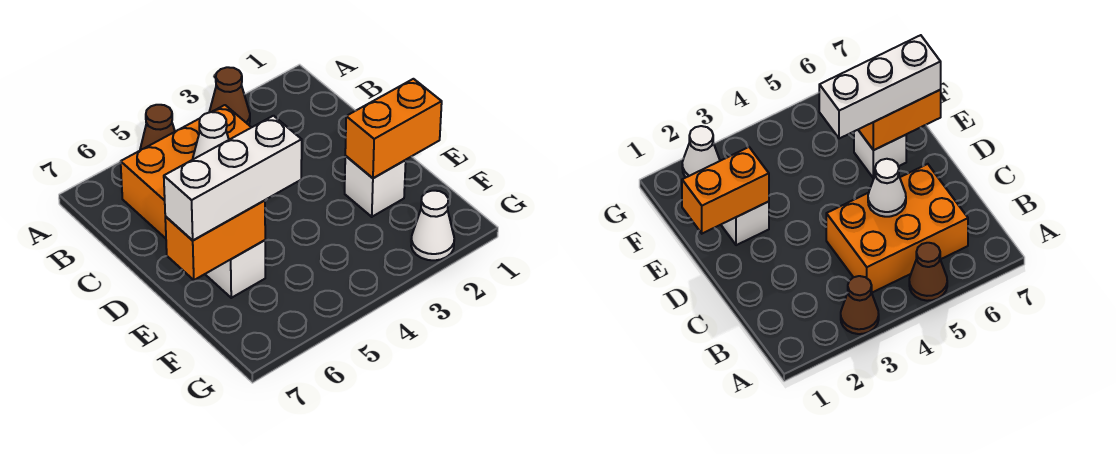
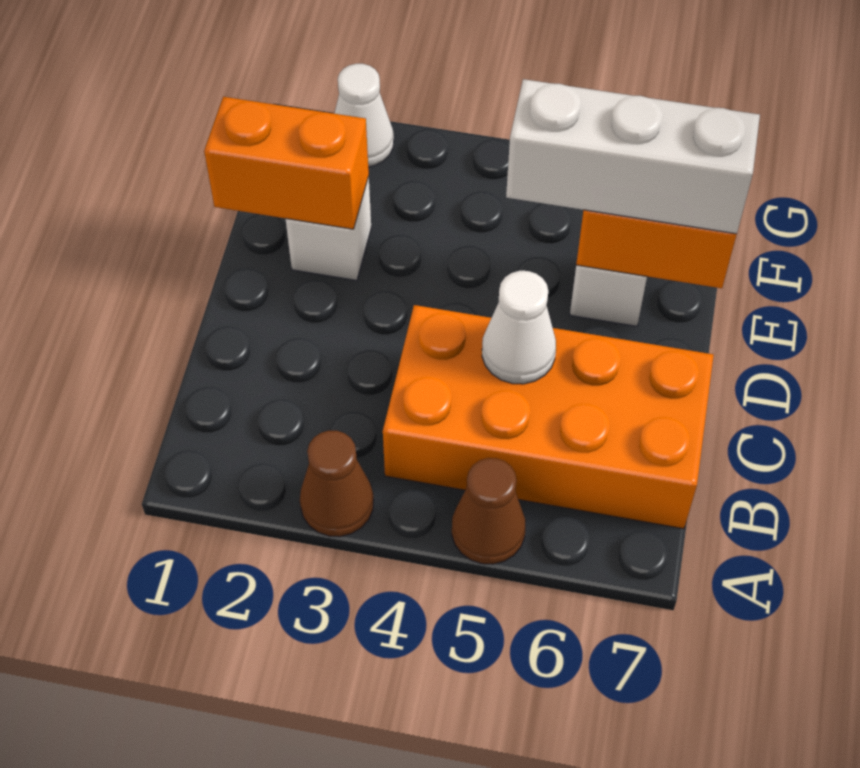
orange 2x3 brick [121,105,251,238] -> orange 2x4 brick [383,305,714,529]

